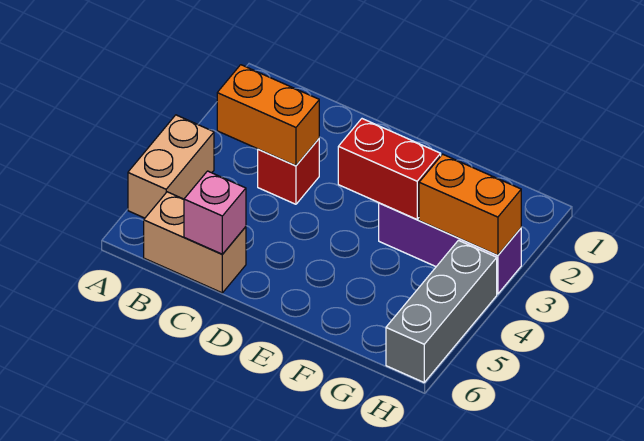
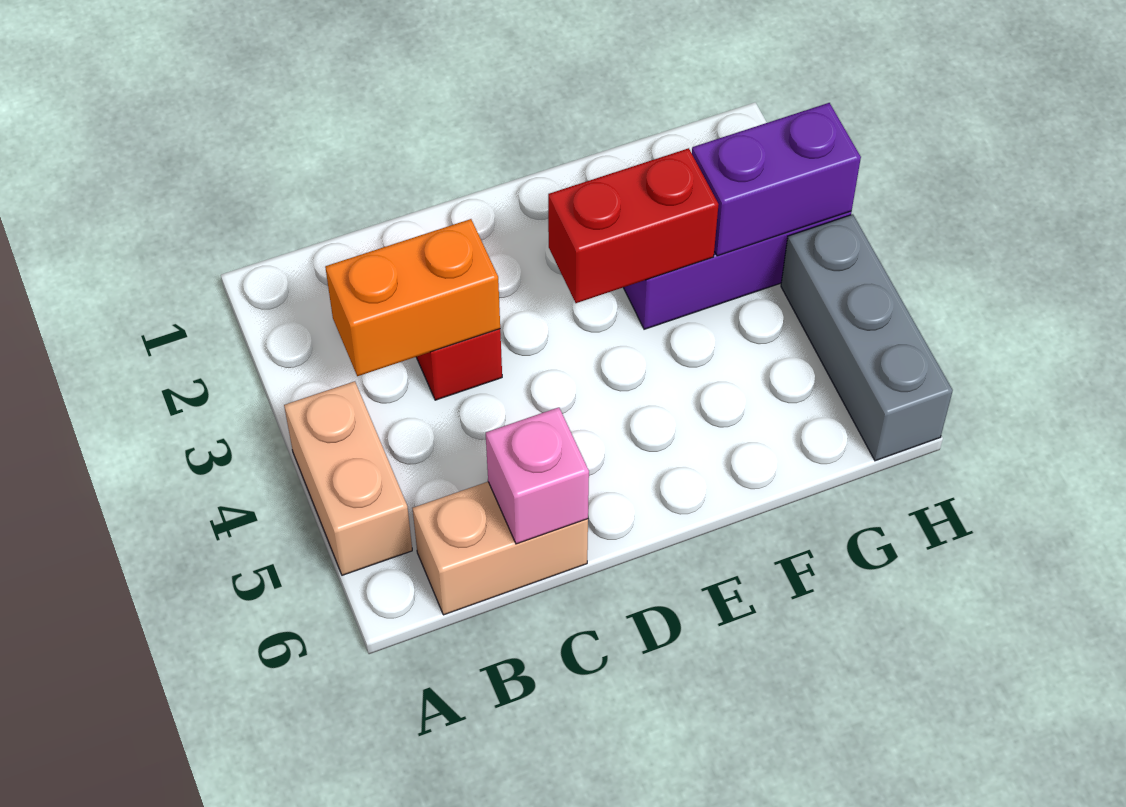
orange 1x2 brick [419,154,521,255] -> purple 1x2 brick [692,103,861,256]

